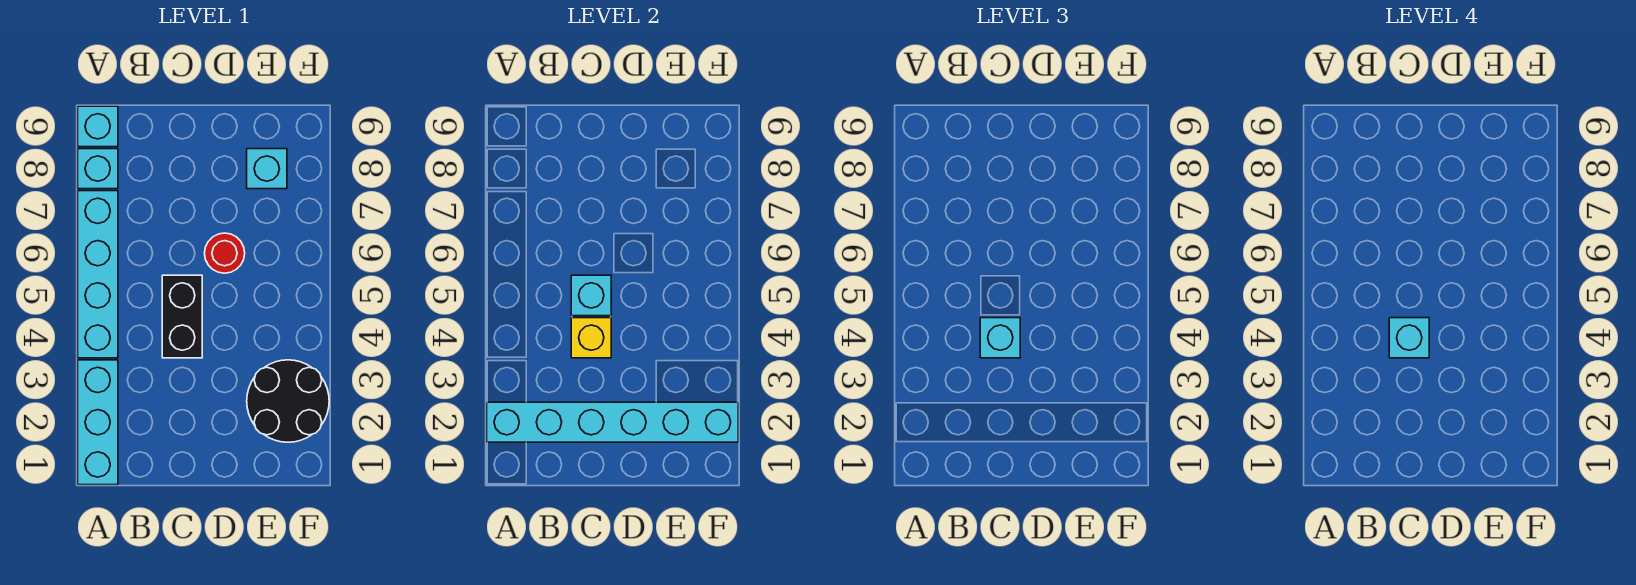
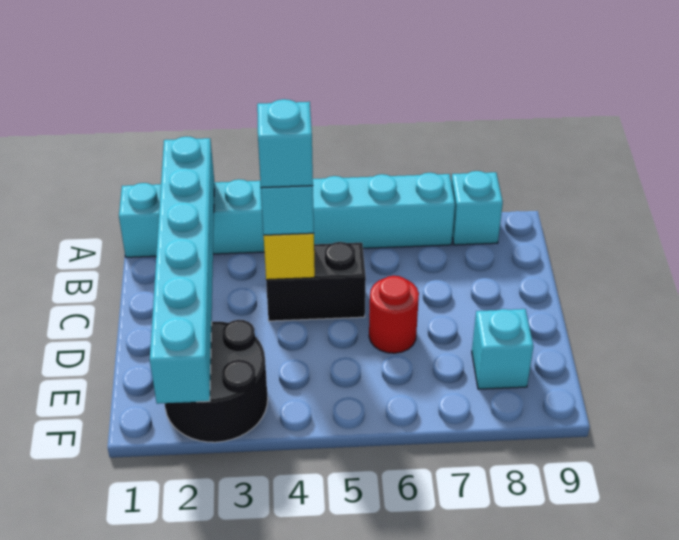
cyan 1x1 brick [78,106,118,147] -> none
cyan 1x1 brick [571,275,611,316] -> none

